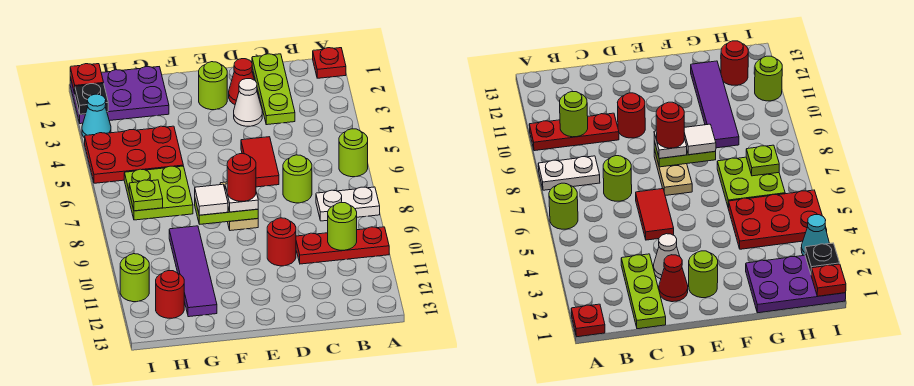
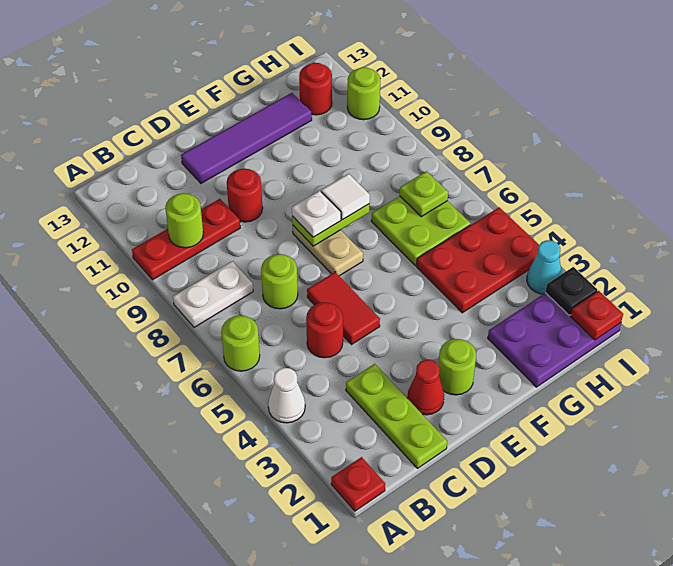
white 1x1 cone [234,79,262,126] -> white 1x1 cone moved to [268,368,305,423]
red 1x1 round brick [227,154,256,201] -> red 1x1 round brick moved to [306,302,343,358]
purple 1x4 tile [169,226,217,317] -> purple 1x4 tile turned to [181,93,312,183]

